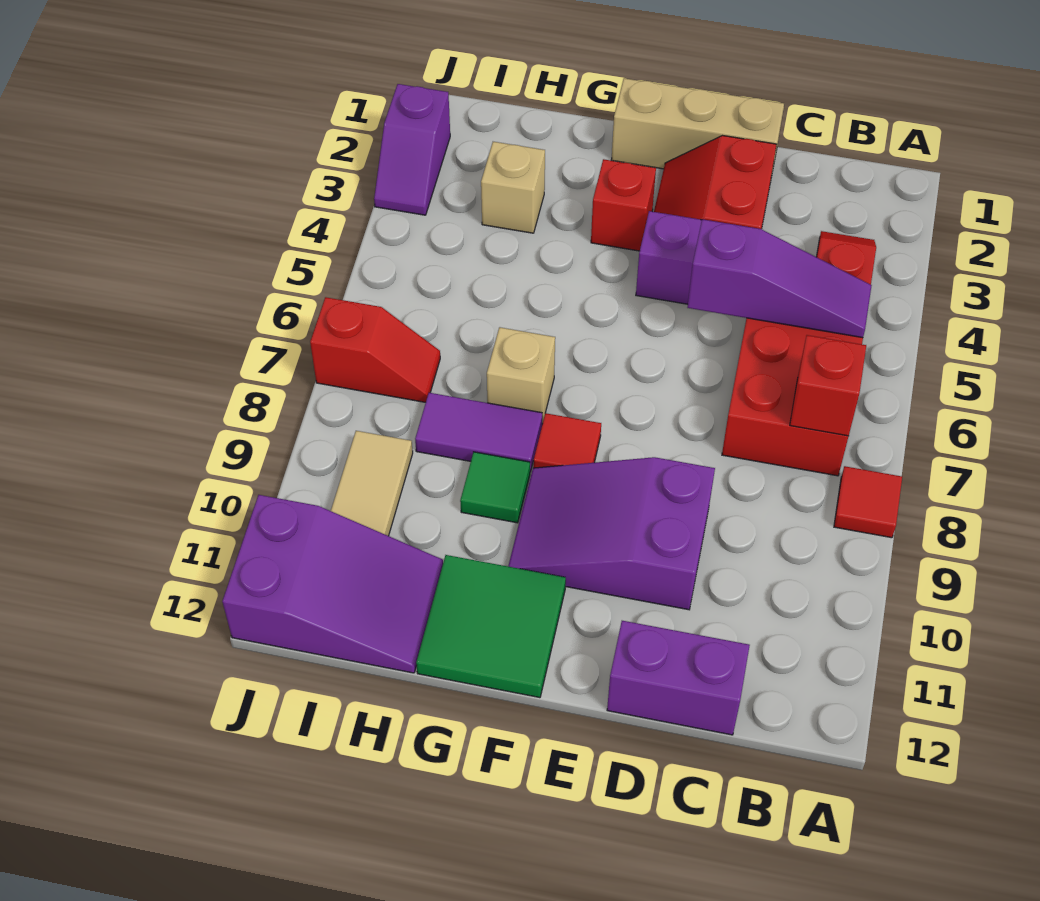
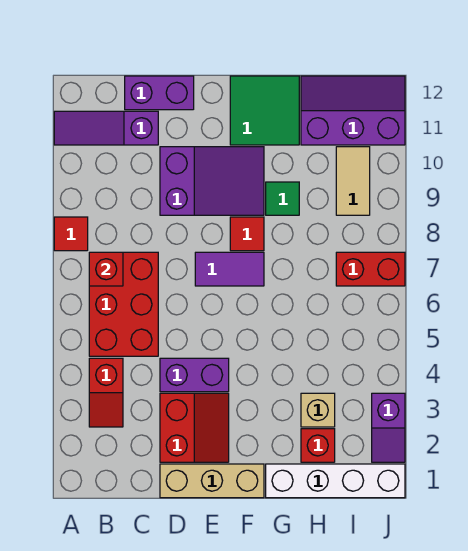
purple 1x3 slope [687,219,872,338] -> purple 1x3 slope moved to [54,111,158,145]
red 1x1 brick [591,159,656,251] -> red 1x1 brick moved to [301,429,335,462]
none -> white 1x4 brick [266,464,405,498]
tan 1x1 brick [487,327,555,423] -> none
purple 1x2 tile [415,393,542,472] -> purple 1x2 tile moved to [195,252,264,286]
purple 2x3 slope [222,495,443,673] -> purple 2x3 slope turned to [301,76,405,145]
red 1x2 slope [310,297,440,402] -> red 1x2 brick [336,252,405,286]
purple 1x2 slope [374,84,450,215] -> purple 1x2 slope turned to [372,393,405,462]

